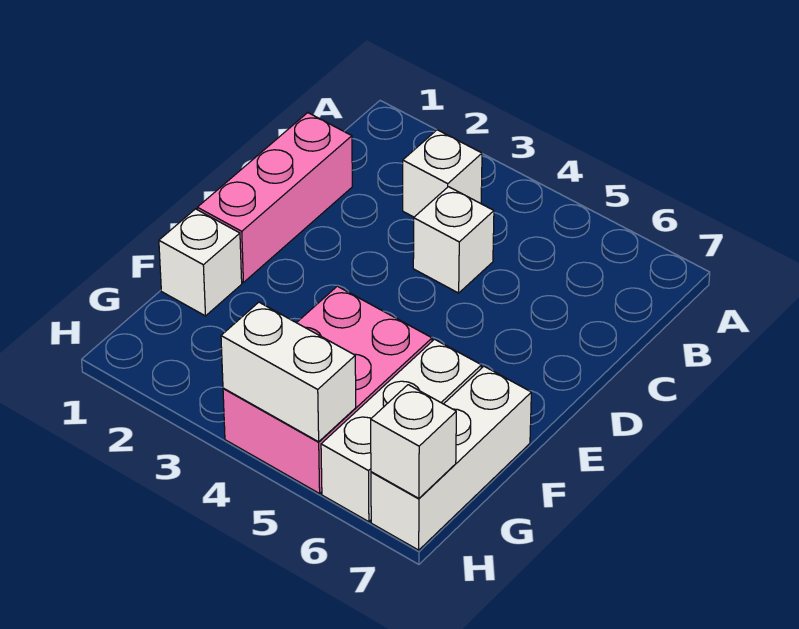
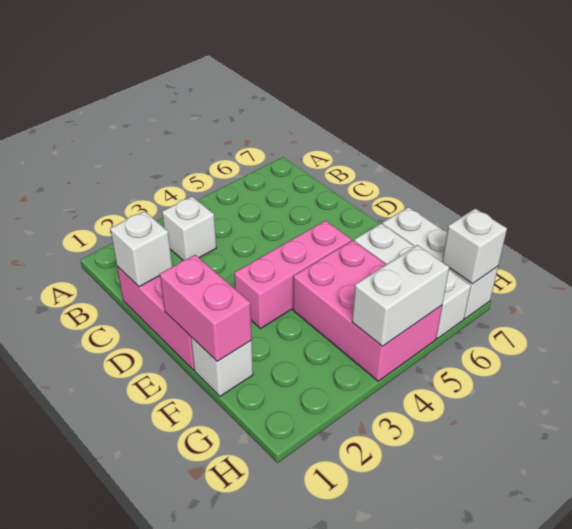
white 1x1 brick [413,187,494,293] -> white 1x1 brick moved to [110,211,172,287]
none -> pink 1x2 brick [160,255,252,362]
none -> pink 1x3 brick [234,221,351,328]

